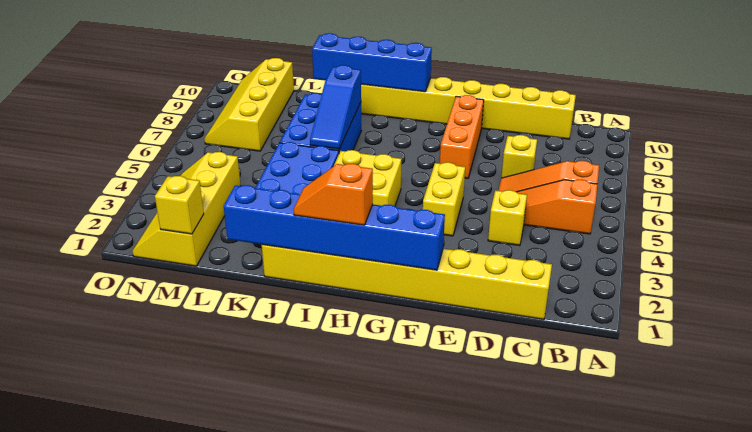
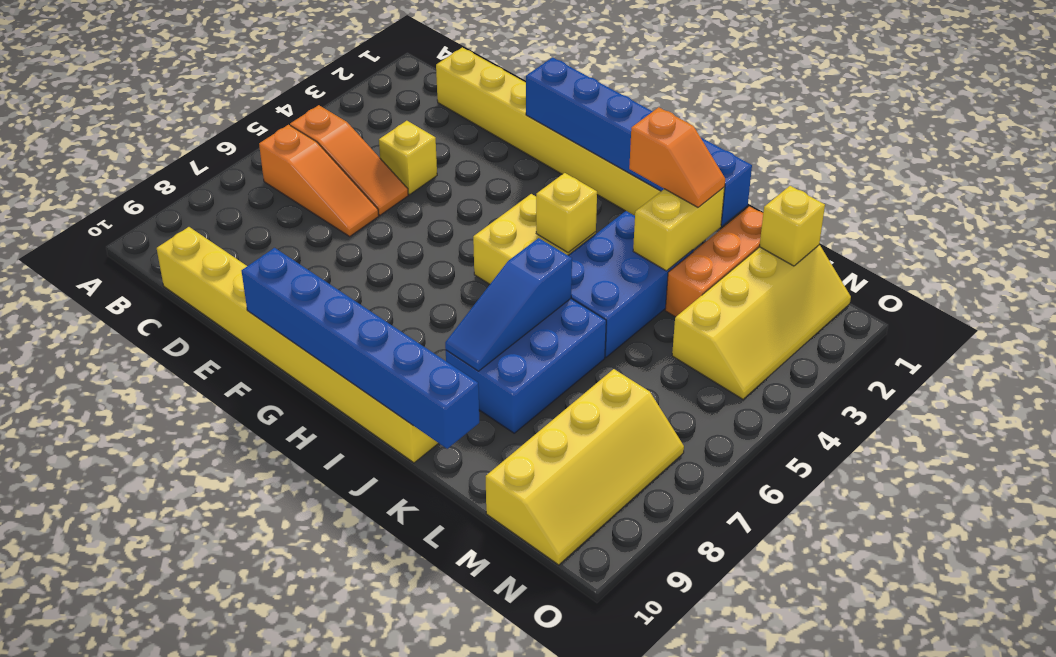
yellow 1x1 brick [501,135,537,178] -> yellow 1x1 brick moved to [536,173,597,253]
yellow 1x2 brick [423,162,465,236] -> yellow 1x2 brick moved to [633,187,725,271]
orange 1x3 brick [440,95,484,178] -> orange 1x3 brick moved to [665,207,763,317]
orange 1x2 slope [294,163,373,225] -> orange 1x2 slope moved to [629,107,725,207]
blue 1x4 brick [312,33,432,92] -> blue 1x6 brick [242,248,479,449]
blue 1x3 slope [310,65,361,149] -> blue 1x3 slope turned to [445,238,572,371]

